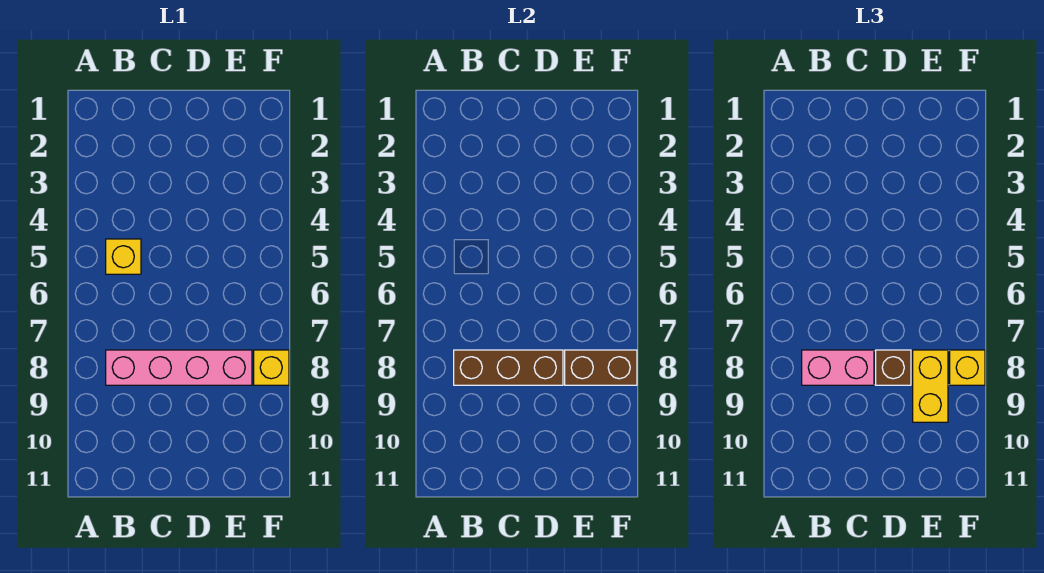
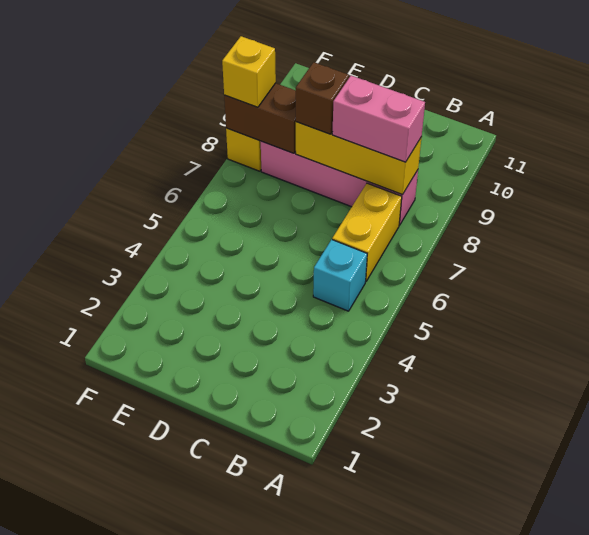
yellow 1x1 brick [106,239,141,274] -> cyan 1x1 brick [313,240,367,311]
brown 1x3 brick [454,350,563,385] -> yellow 1x3 brick [296,122,422,195]
yellow 1x2 brick [913,350,948,422] -> yellow 1x2 brick moved to [332,183,402,281]

